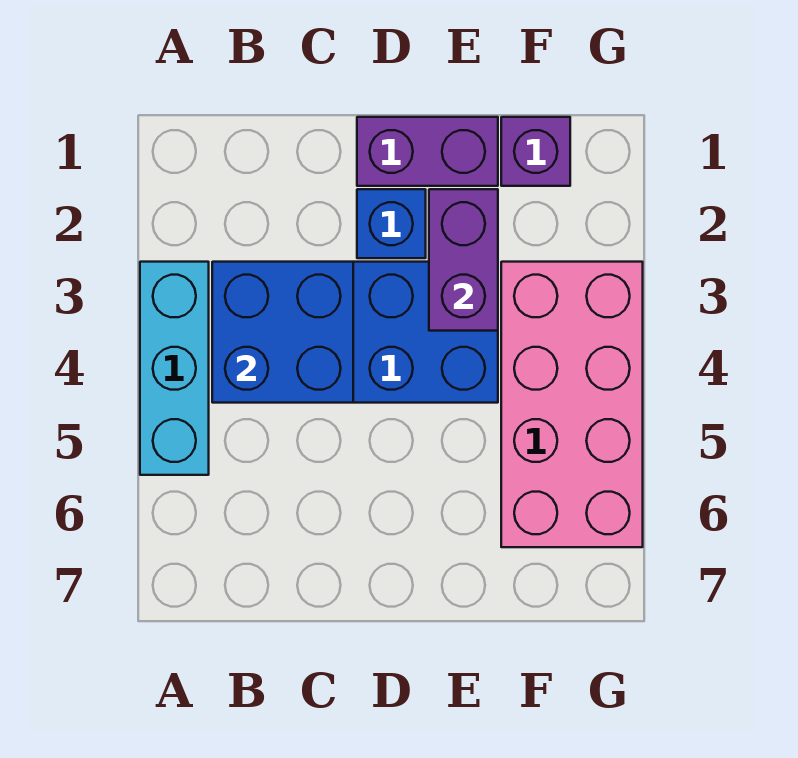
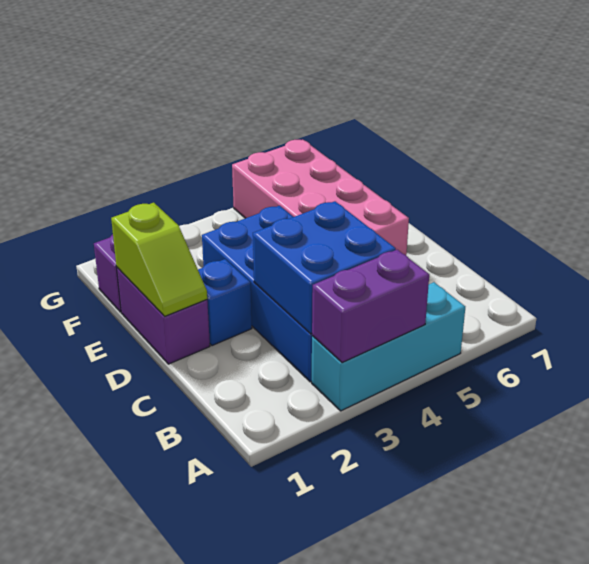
none -> lime 1x2 slope [111,203,207,317]
purple 1x2 brick [429,189,498,331] -> purple 1x2 brick moved to [312,250,429,363]
pink 2x4 brick [501,262,643,547] -> pink 2x4 brick turned to [232,140,409,255]

